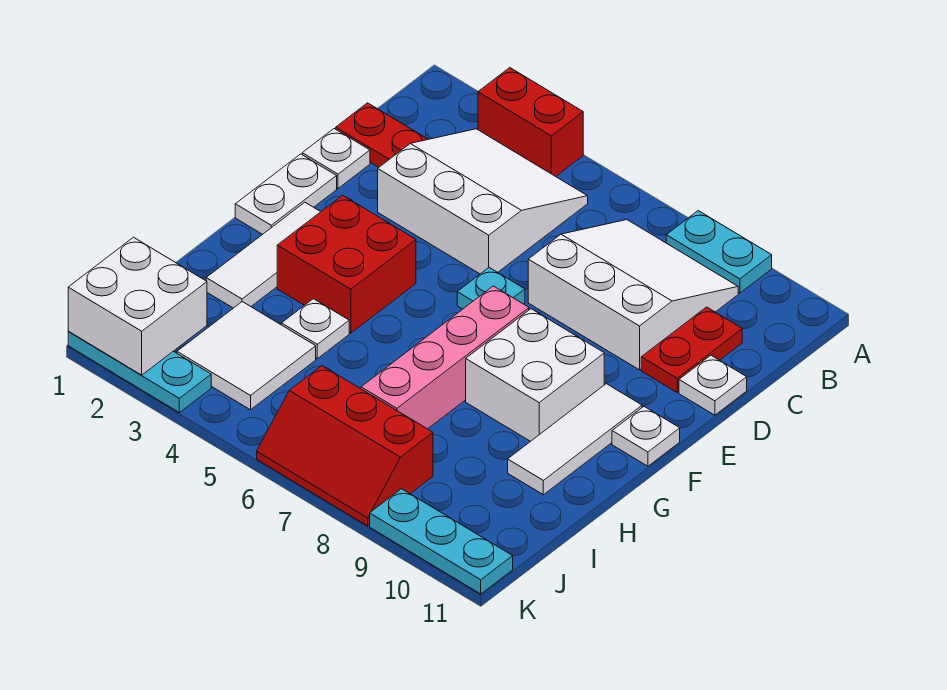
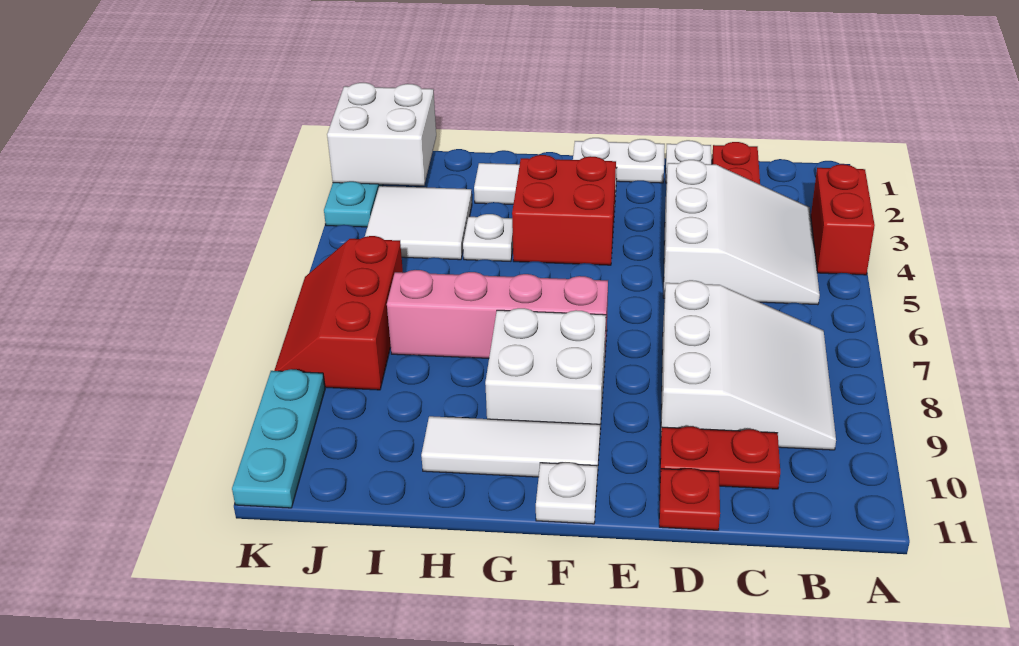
cyan 1x2 plate [666,211,772,293] -> none
white 1x1 plate [679,355,747,415] -> red 1x1 plate [659,469,720,530]
cyan 1x1 plate [457,268,525,309] -> none

